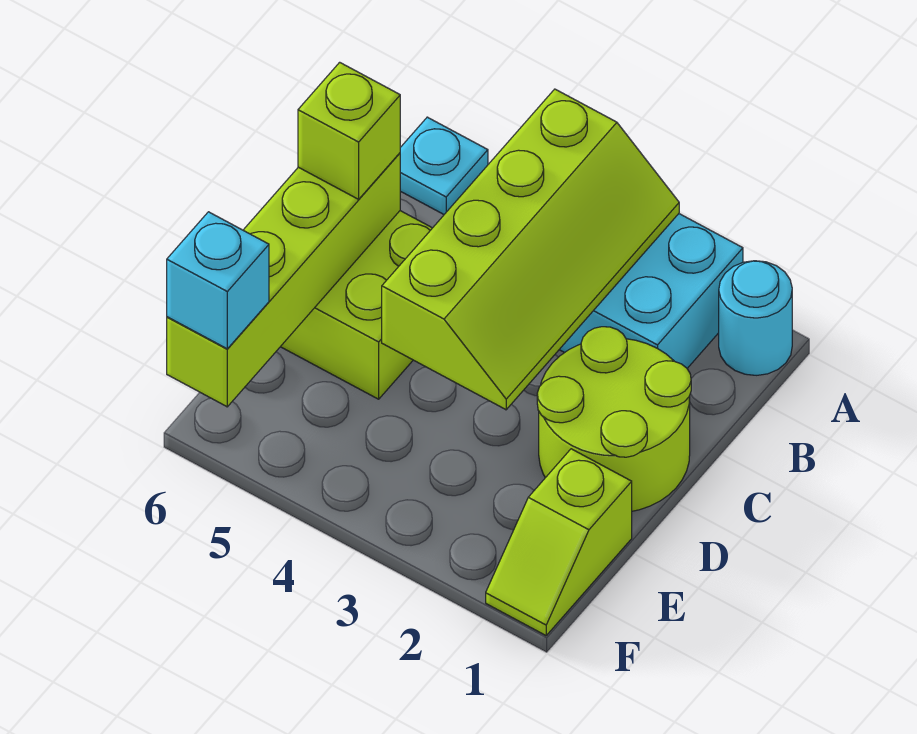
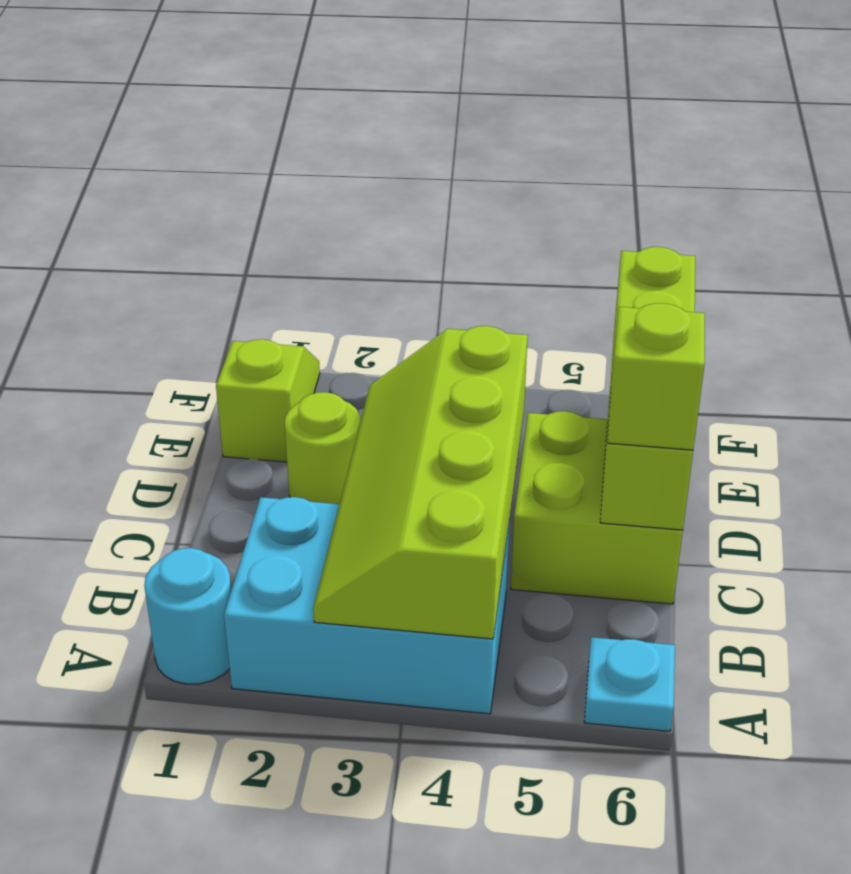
lime 2x2 round brick [537,327,691,511] -> lime 1x1 round brick [285,392,360,504]
cyan 1x1 brick [167,212,269,349] -> none

